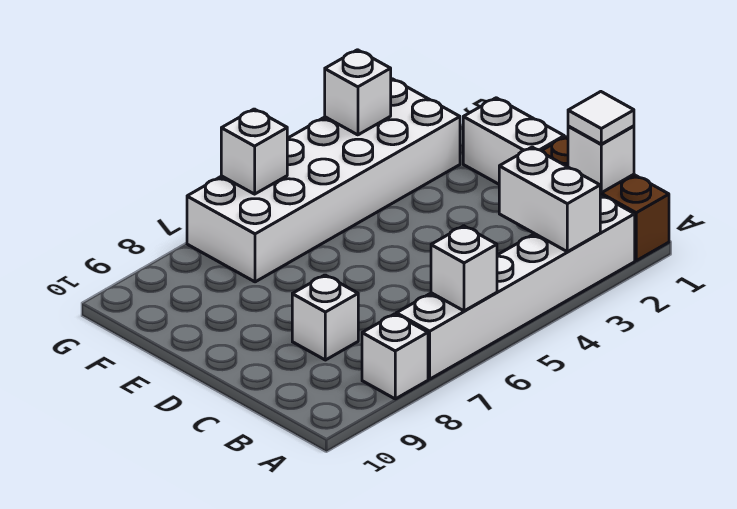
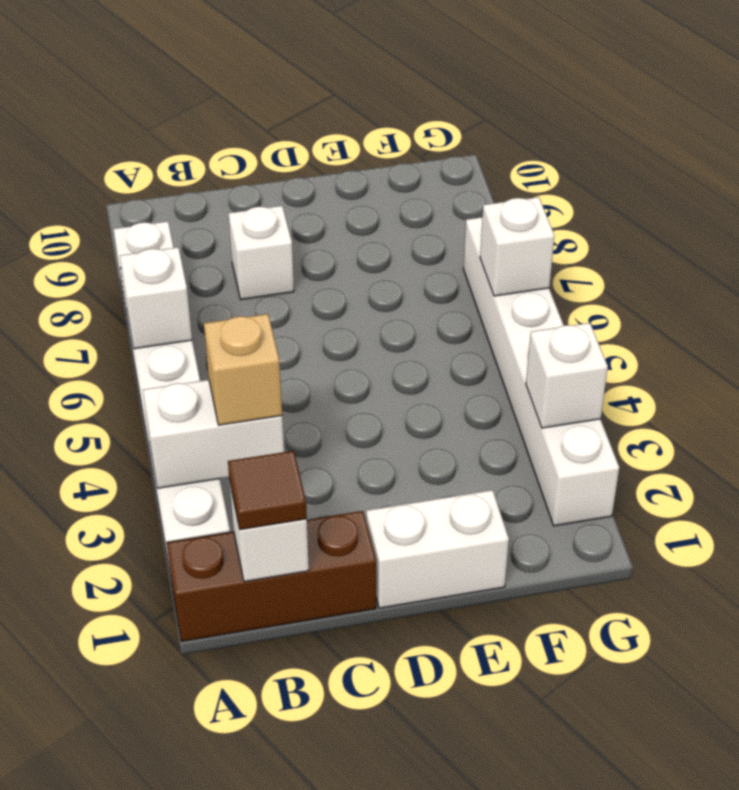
white 1x1 tile [568,92,634,144] -> brown 1x1 tile [228,451,307,530]
none -> tan 1x1 brick [204,314,282,425]
white 2x6 brick [187,79,460,282] -> white 1x6 brick [464,217,619,526]

